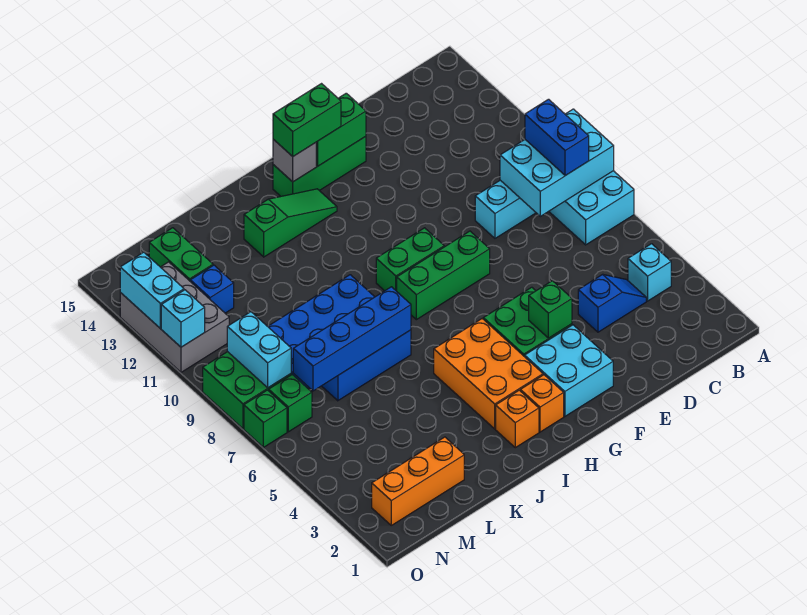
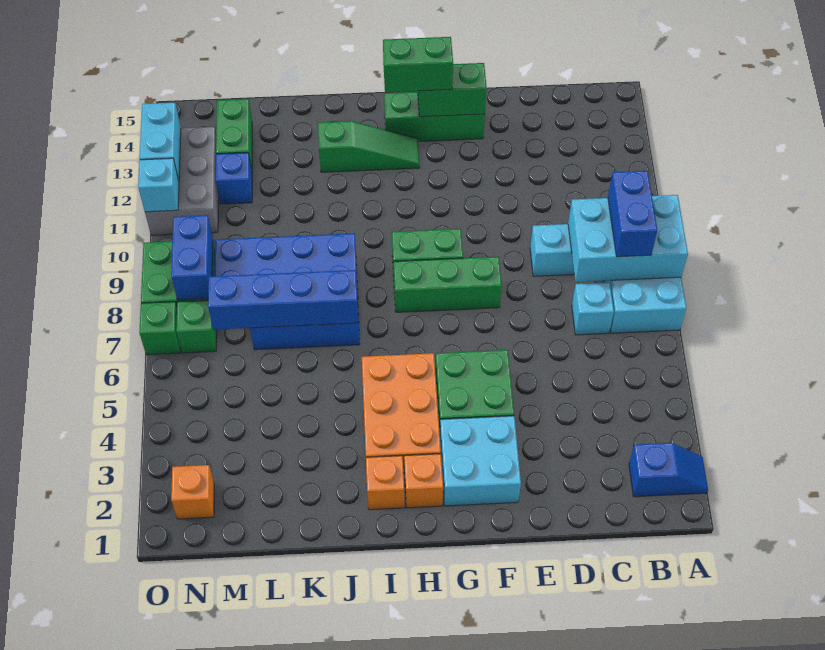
cyan 1x1 brick [628,244,671,301] -> cyan 1x1 brick moved to [572,282,614,335]
blue 1x2 slope [578,274,646,332] -> blue 1x2 slope moved to [629,443,708,497]
green 1x1 brick [529,281,572,338] -> none
grey 1x1 brick [273,139,316,182] -> none
orange 1x3 brick [372,437,464,525] -> orange 1x1 brick [171,465,214,519]
cyan 1x2 brick [227,312,291,388] -> blue 1x2 brick [171,215,213,300]

